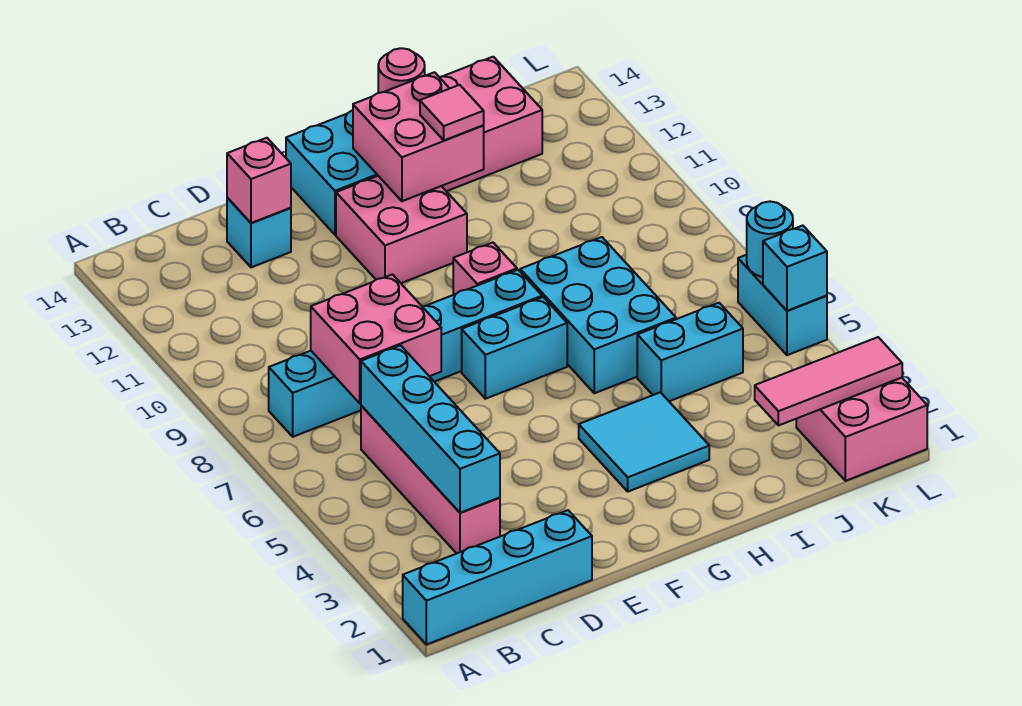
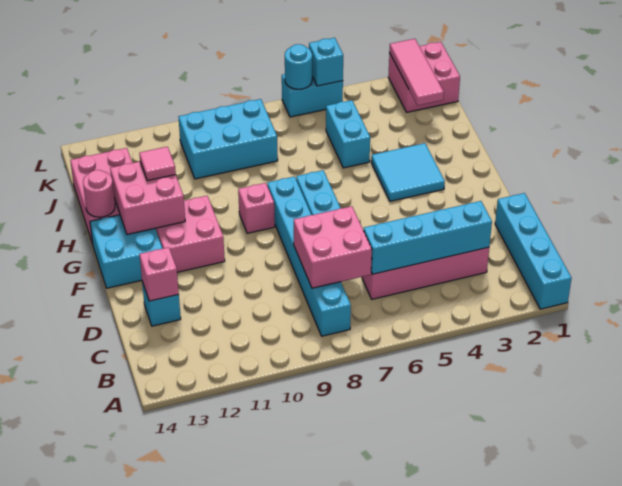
cyan 2x3 brick [520,237,676,393] -> cyan 2x3 brick moved to [179,99,278,179]

